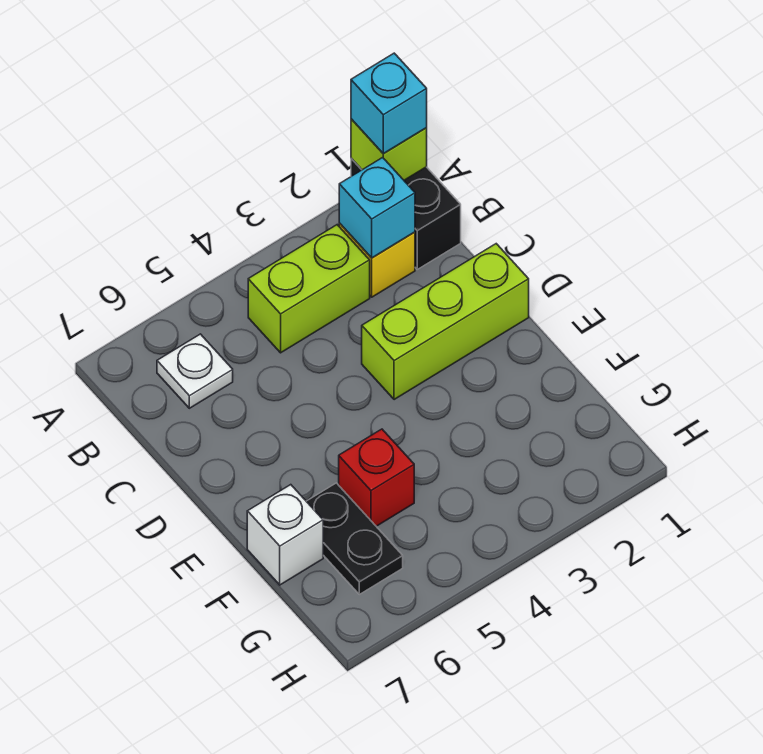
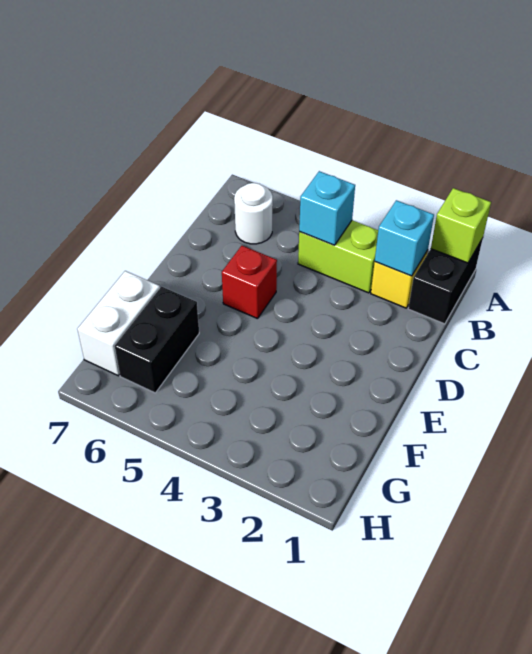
cyan 1x1 brick [351,53,427,153] -> cyan 1x1 brick moved to [299,171,355,245]
white 1x1 plate [157,334,233,408] -> white 1x1 round brick [234,183,273,244]
lime 1x3 brick [362,244,529,400] -> none
red 1x1 brick [339,429,414,526] -> red 1x1 brick moved to [222,246,277,319]
black 1x2 plate [306,483,403,594] -> black 1x2 brick [115,287,199,393]
white 1x1 brick [247,485,323,585] -> white 1x2 brick [77,271,160,376]

